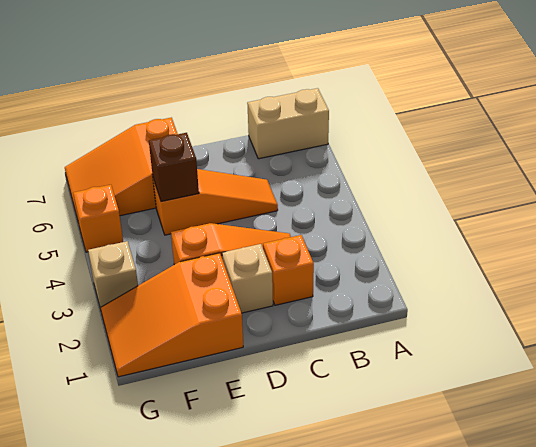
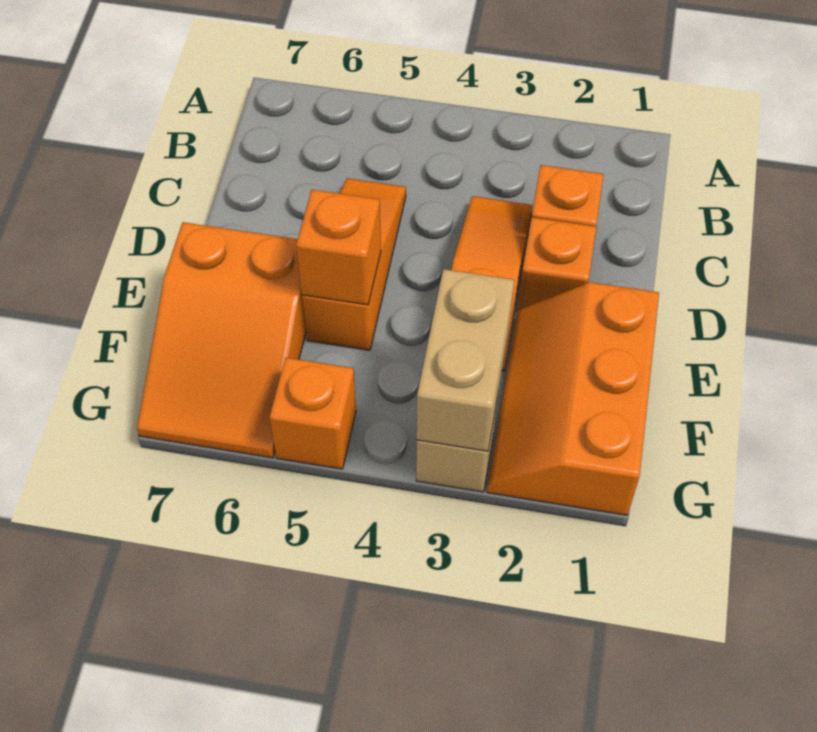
tan 1x2 brick [247,88,329,159] -> tan 1x2 brick moved to [417,269,514,451]
tan 1x1 brick [222,244,273,313] -> orange 1x1 brick [518,217,596,310]
orange 2x3 slope [101,253,243,377] -> orange 2x3 slope turned to [487,282,659,515]
brown 1x1 brick [149,133,199,202] -> orange 1x1 brick [296,190,381,305]

